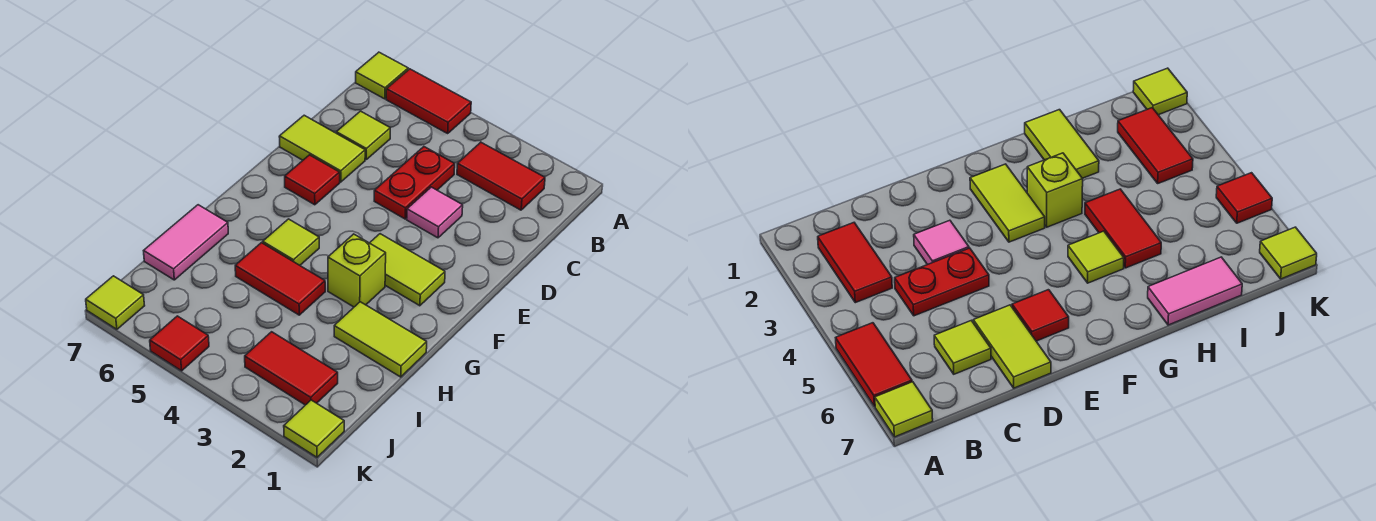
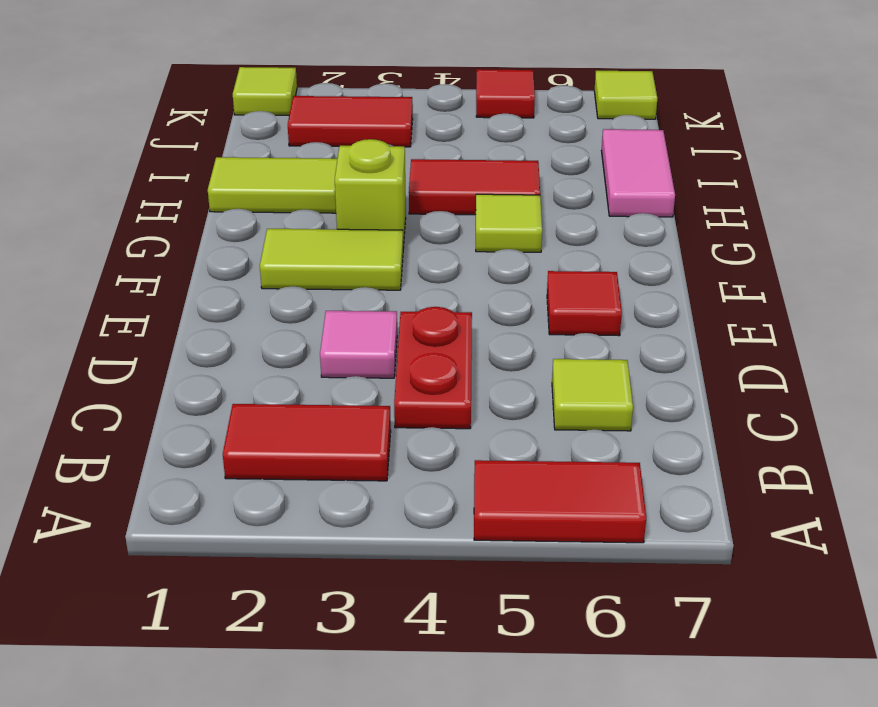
lime 1x1 tile [356,52,408,99] -> none
lime 1x2 tile [279,115,365,182] -> none

